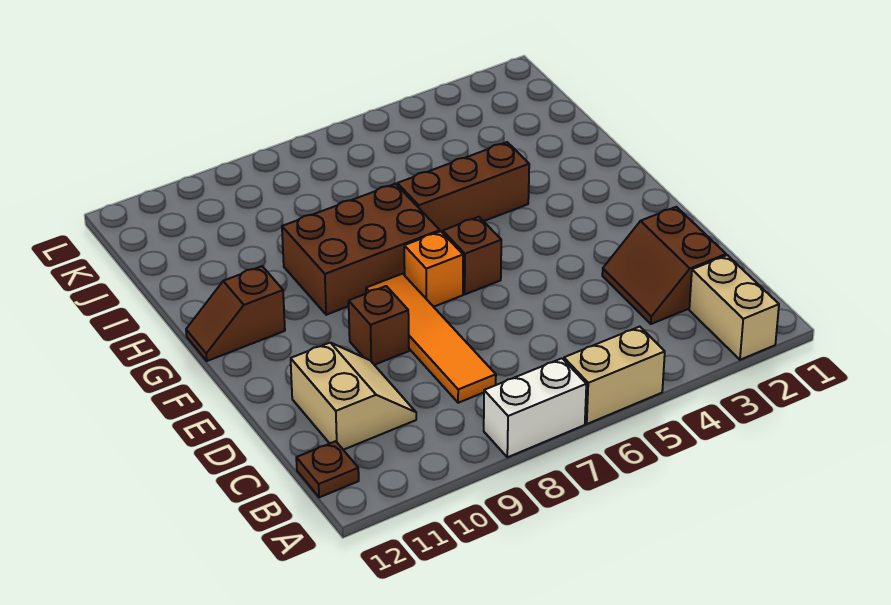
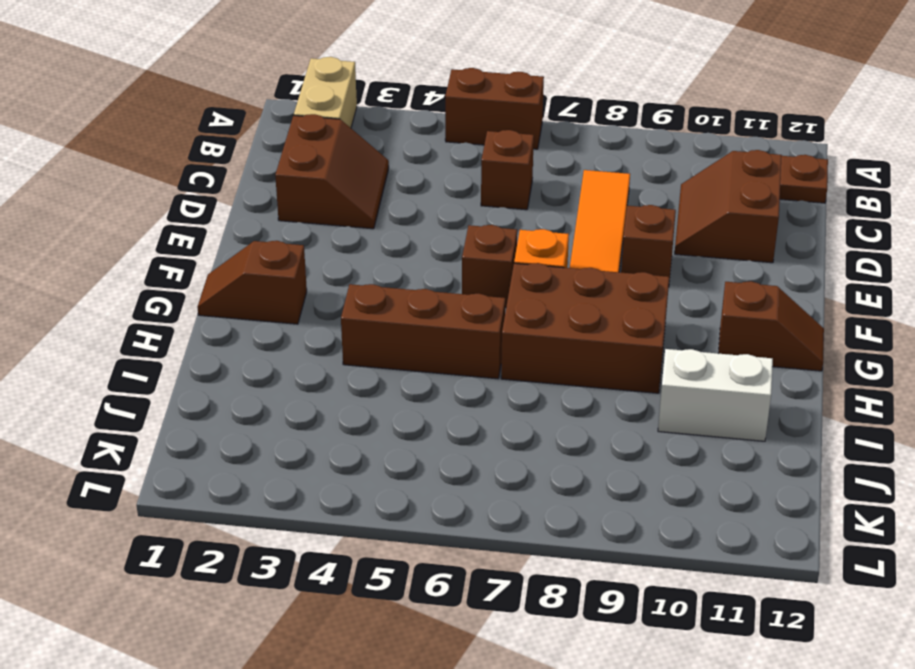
tan 1x2 brick [564,327,665,424] -> brown 1x2 brick [445,68,544,149]
white 1x2 brick [484,358,586,457] -> white 1x2 brick moved to [658,349,773,441]
none -> brown 1x1 brick [481,130,534,210]
tan 2x2 slope [291,343,416,450] -> brown 2x2 slope [675,150,782,263]
none -> brown 1x2 slope [198,241,307,324]

